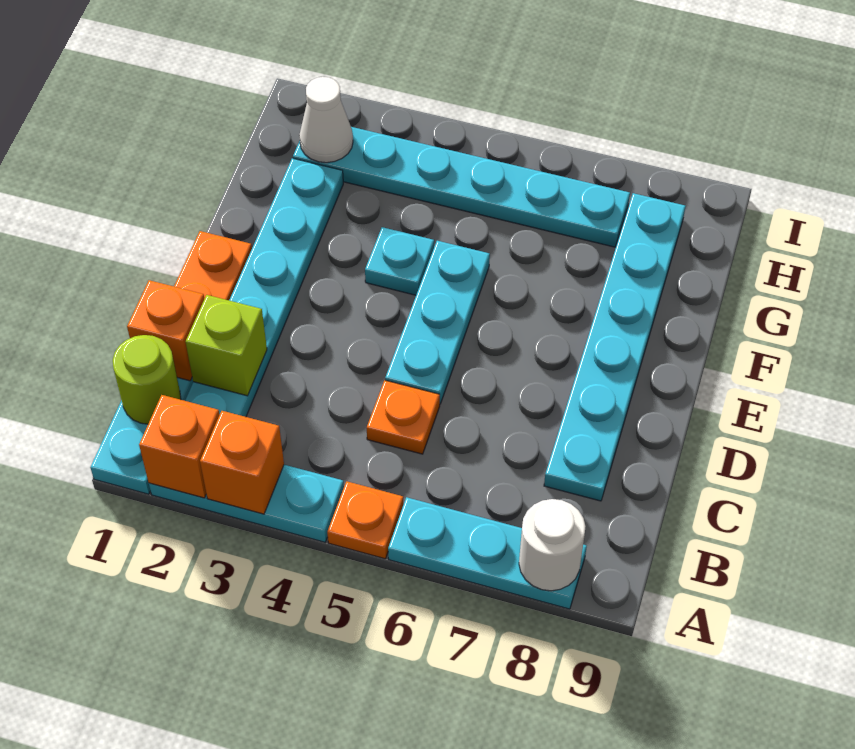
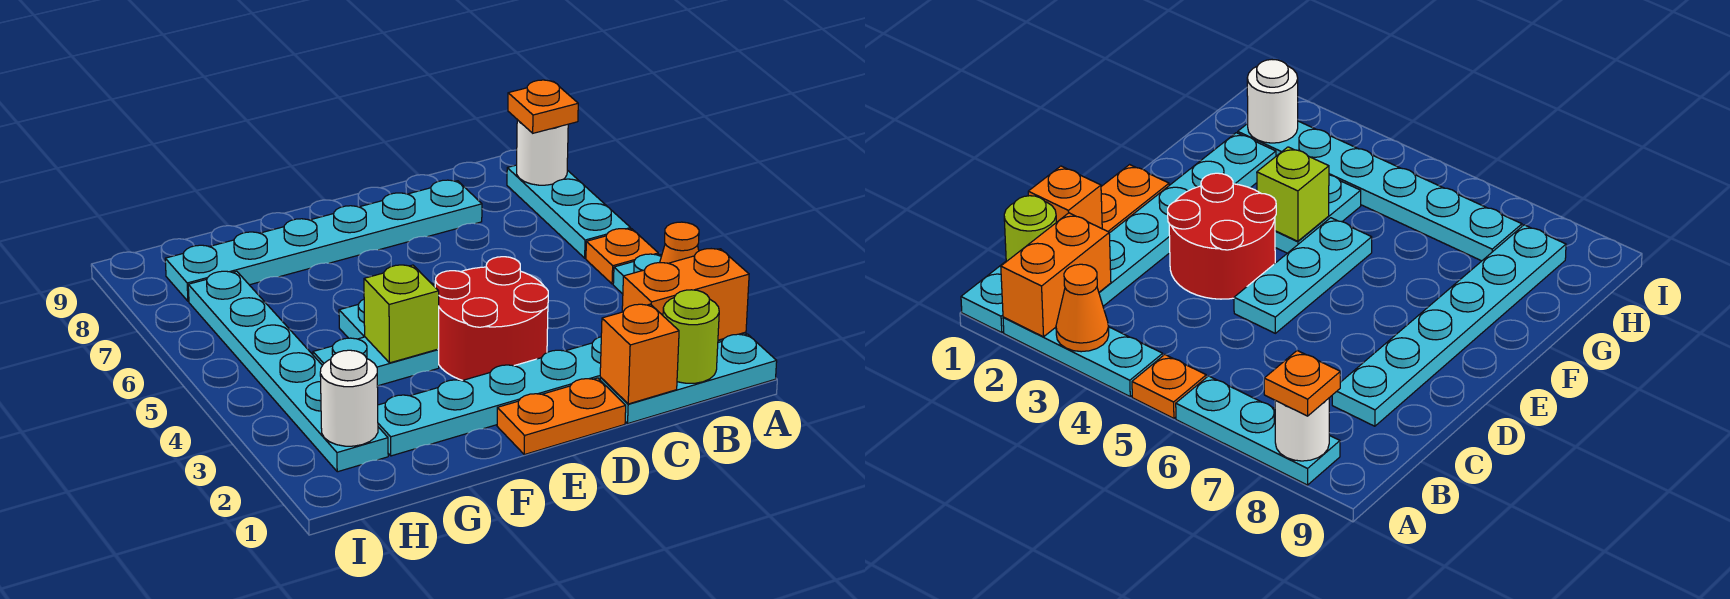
orange 1x1 brick [139,395,220,498] -> orange 1x2 brick [622,249,749,340]
orange 1x1 brick [200,411,284,514] -> orange 1x1 cone [660,222,699,263]
lime 1x1 brick [186,295,267,396] -> lime 1x1 brick moved to [364,265,439,363]
orange 1x1 plate [367,380,440,454] -> orange 1x1 plate moved to [508,80,578,133]
none -> red 2x2 round brick [435,257,548,381]
cyan 1x1 plate [365,227,434,295] -> cyan 1x2 plate [313,337,439,386]
white 1x1 cone [299,77,353,163] -> white 1x1 round brick [320,350,378,446]

